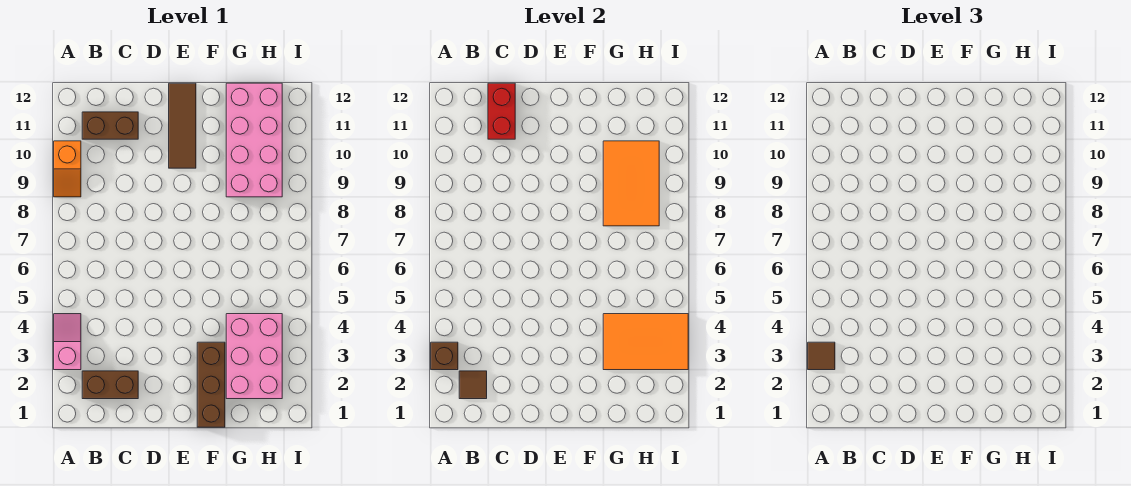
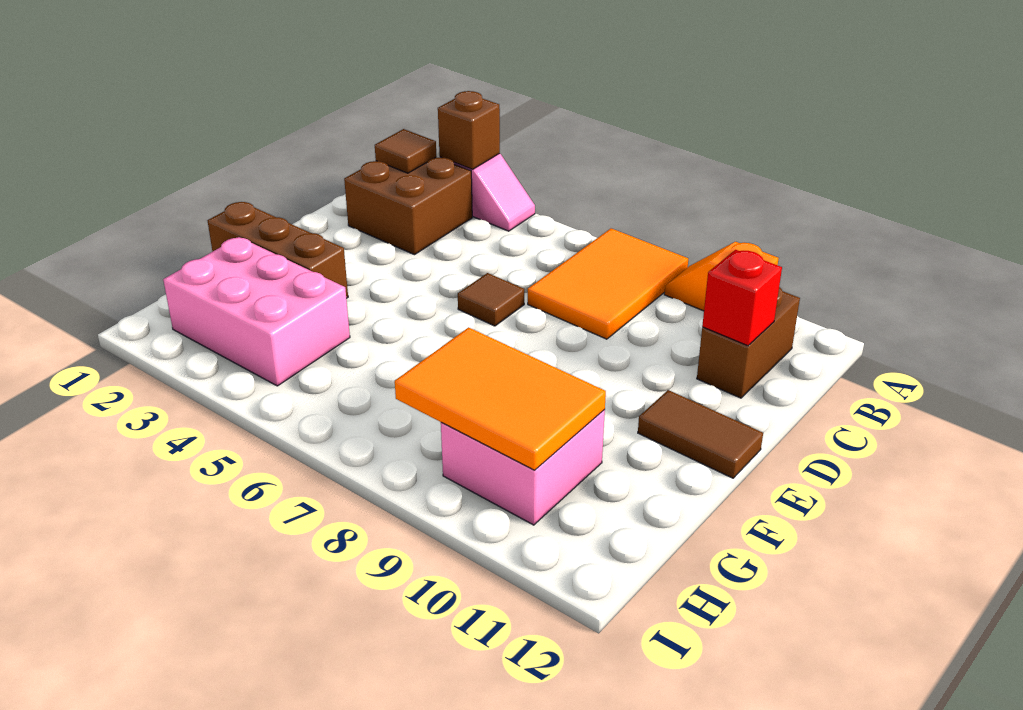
brown 1x1 tile [808,342,835,370] -> brown 1x1 tile moved to [458,273,524,326]
brown 1x2 brick [82,371,138,399] -> brown 2x2 brick [344,157,472,255]
red 1x2 brick [488,83,515,139] -> red 1x1 brick [702,250,782,346]
brown 1x3 tile [169,83,196,168] -> brown 1x2 tile [638,390,763,478]
orange 2x3 tile [603,314,688,370] -> orange 2x3 tile moved to [528,228,688,339]
pink 2x4 brick [226,83,282,197] -> pink 2x2 brick [441,409,605,525]

